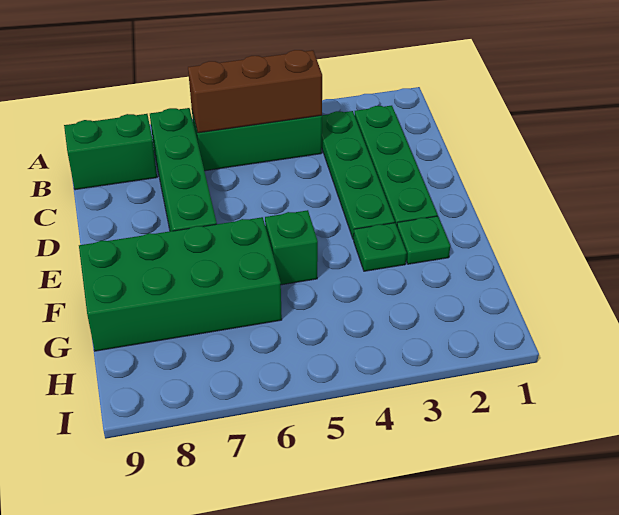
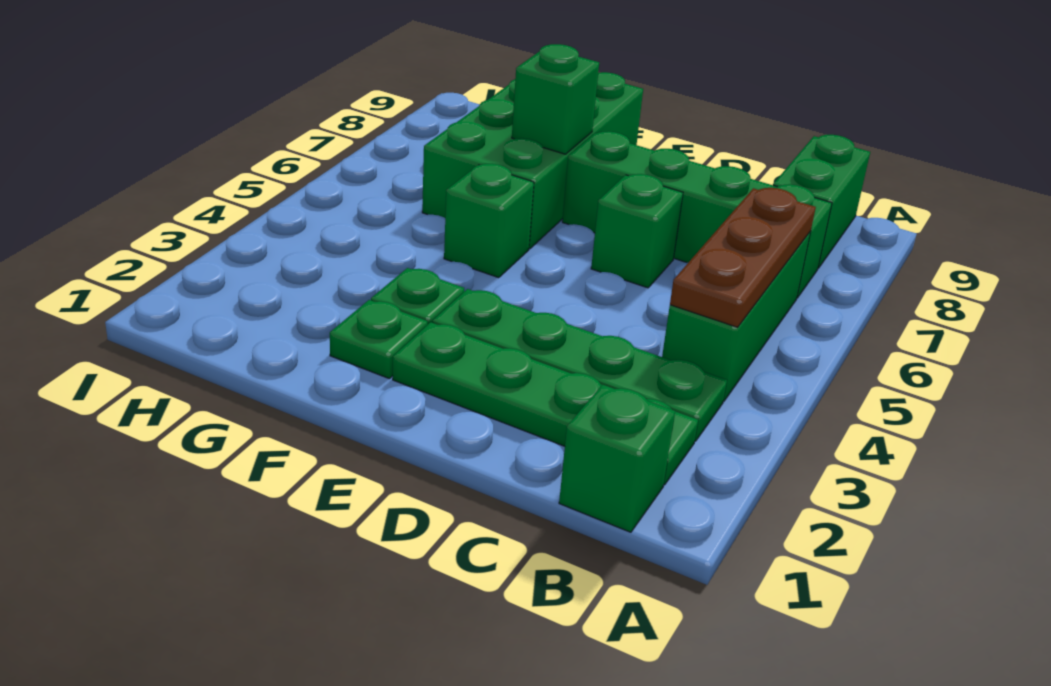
none -> green 1x1 brick [559,385,675,532]
brown 1x3 brick [188,50,322,133] -> brown 1x3 plate [670,188,816,327]
none -> green 1x1 brick [591,174,683,288]
none -> green 1x1 brick [512,44,599,154]

